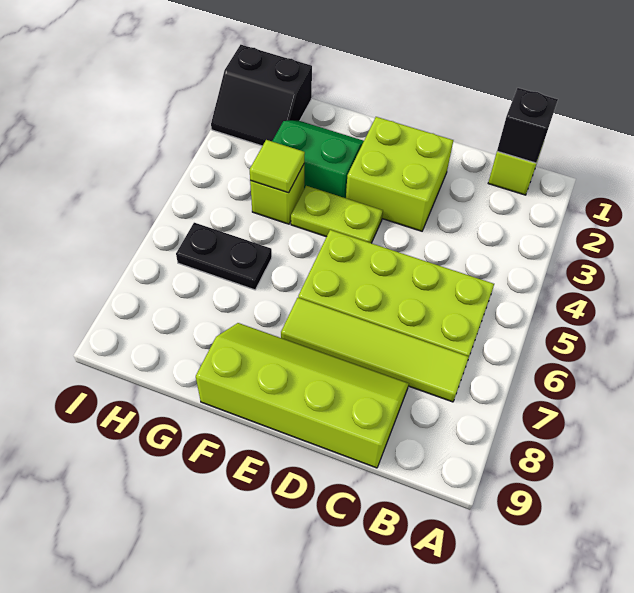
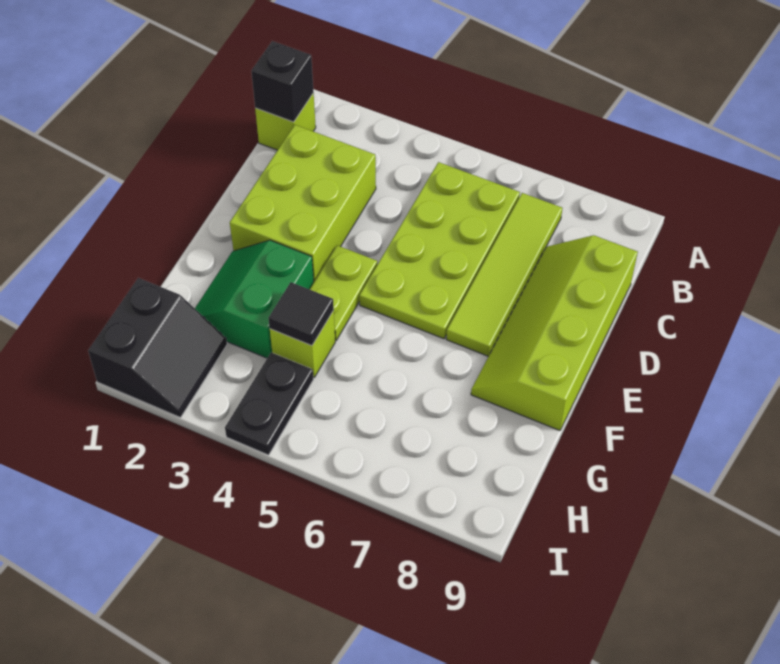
lime 2x2 brick [346,117,453,231] -> lime 2x3 brick [230,125,376,282]
lime 1x1 tile [250,140,305,193] -> black 1x1 tile [268,282,334,346]
black 1x2 plate [176,223,272,290] -> black 1x2 plate moved to [225,353,313,455]

